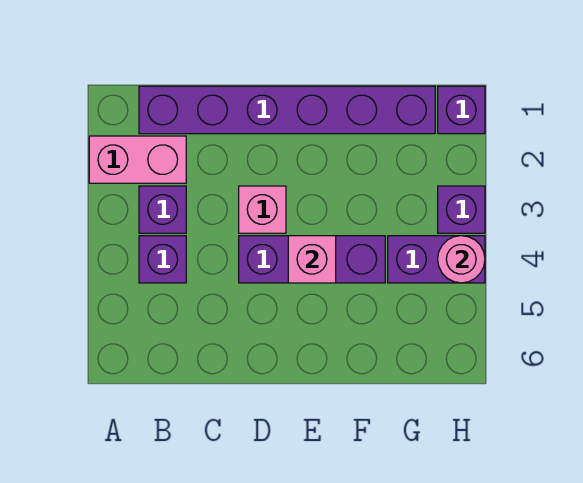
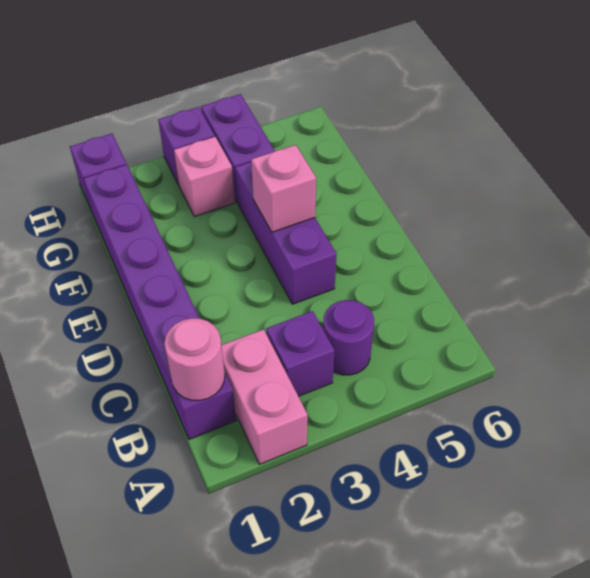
purple 1x1 brick [139,236,186,283] -> purple 1x1 round brick [323,300,374,375]
pink 1x1 brick [239,186,286,233] -> pink 1x1 brick moved to [174,137,235,217]
pink 1x1 round brick [438,236,485,283] -> pink 1x1 round brick moved to [164,318,225,401]

